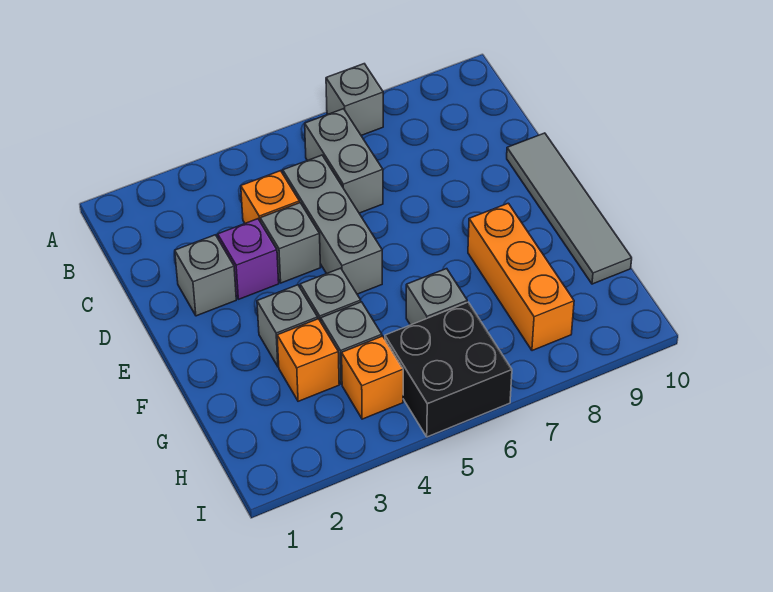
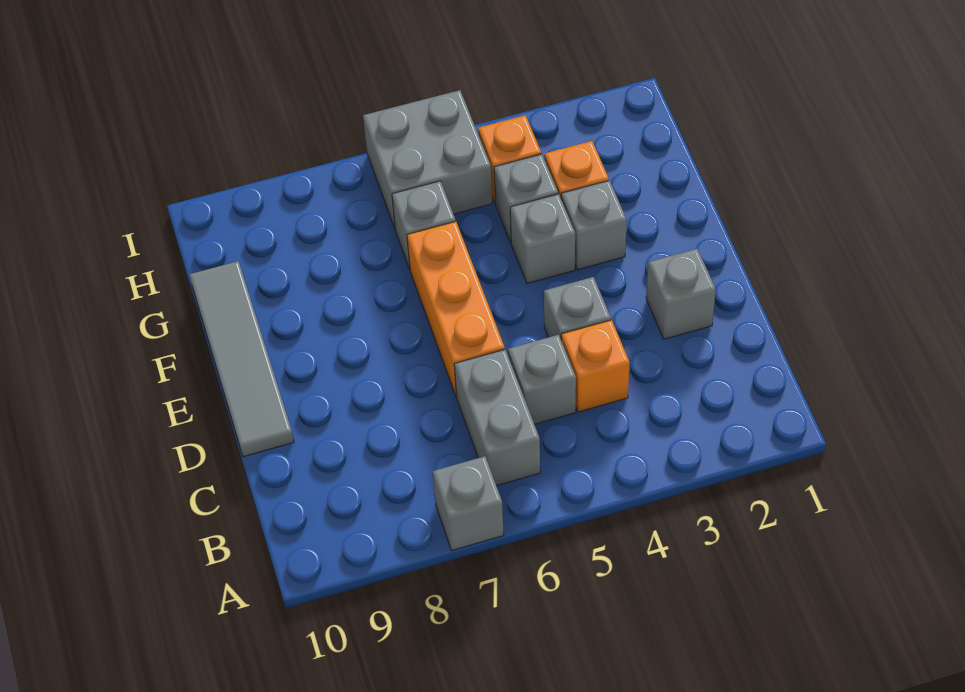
grey 1x3 brick [283,155,382,294] -> grey 1x1 brick [508,335,576,424]
purple 1x1 brick [218,219,279,299] -> none
orange 1x3 brick [468,203,574,351] -> orange 1x3 brick moved to [407,222,505,397]
black 2x2 brick [385,302,512,437] -> grey 2x2 brick [363,90,492,228]

